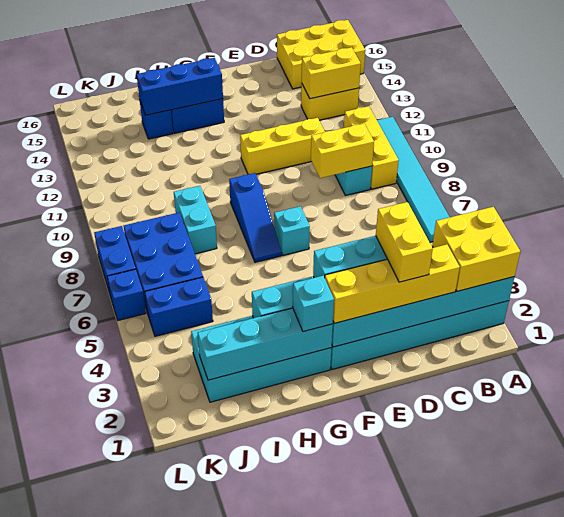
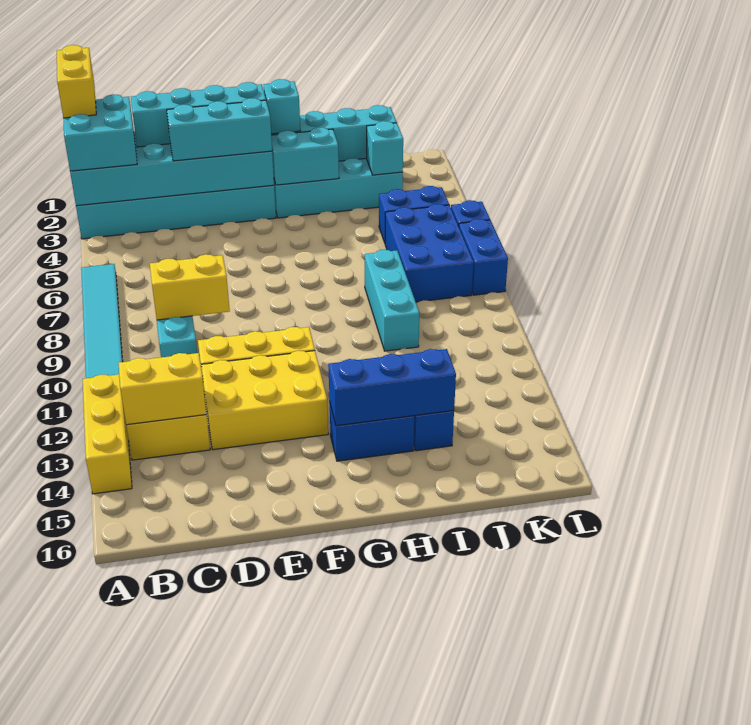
yellow 2x2 brick [432,207,520,291] -> cyan 2x2 brick [63,94,137,171]
yellow 2x3 brick [277,20,365,89] -> yellow 2x3 brick moved to [201,351,328,450]
yellow 1x3 brick [344,106,399,189] -> yellow 1x3 brick moved to [83,374,132,494]
yellow 1x4 brick [325,244,460,323] -> cyan 1x4 brick [131,82,266,147]
yellow 1x2 brick [376,202,433,282] -> yellow 1x2 brick moved to [57,45,96,118]
cyan 1x1 brick [274,206,310,255] -> cyan 1x1 brick moved to [367,121,403,175]
blue 1x3 slope [229,173,281,262] -> none
cyan 1x2 brick [174,186,217,254] -> cyan 1x3 brick [365,250,419,351]

